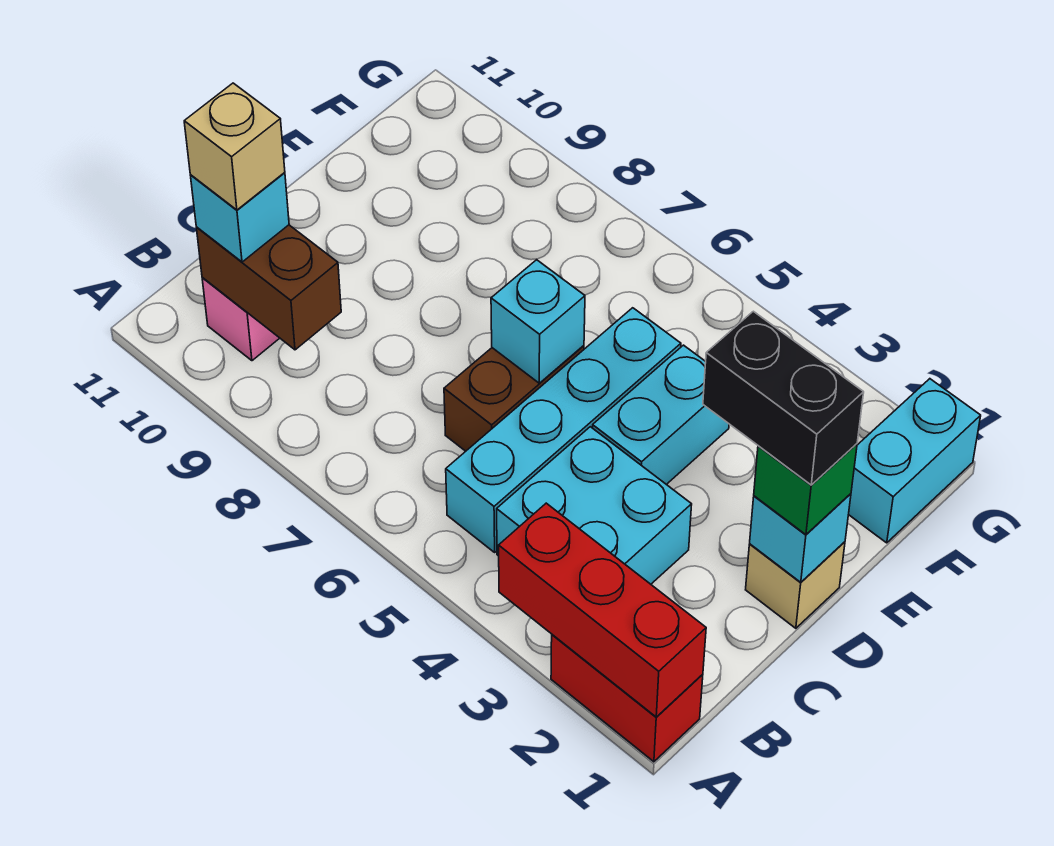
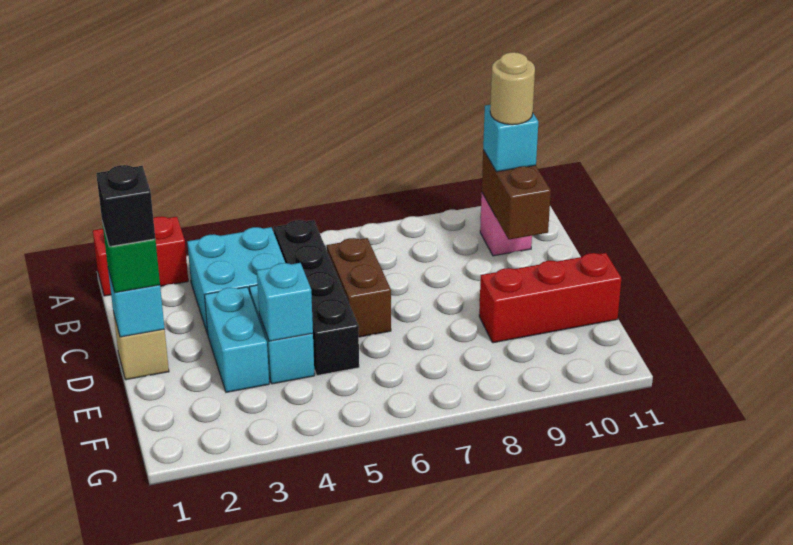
red 1x3 brick [499,503,706,717] -> red 1x3 brick moved to [479,253,621,343]
cyan 1x4 brick [446,308,681,552] -> black 1x4 brick [274,220,359,375]
brown 1x2 brick [196,225,341,350] -> brown 1x2 brick turned to [482,150,551,240]
tan 1x1 brick [184,83,285,210] -> tan 1x1 round brick [490,52,535,125]
black 1x2 brick [703,311,864,485] -> black 1x1 brick [96,165,155,247]
cyan 1x1 brick [491,260,585,383] -> cyan 1x1 brick moved to [257,263,313,341]
cyan 1x2 brick [848,379,981,543] -> cyan 1x2 brick moved to [205,287,269,392]

